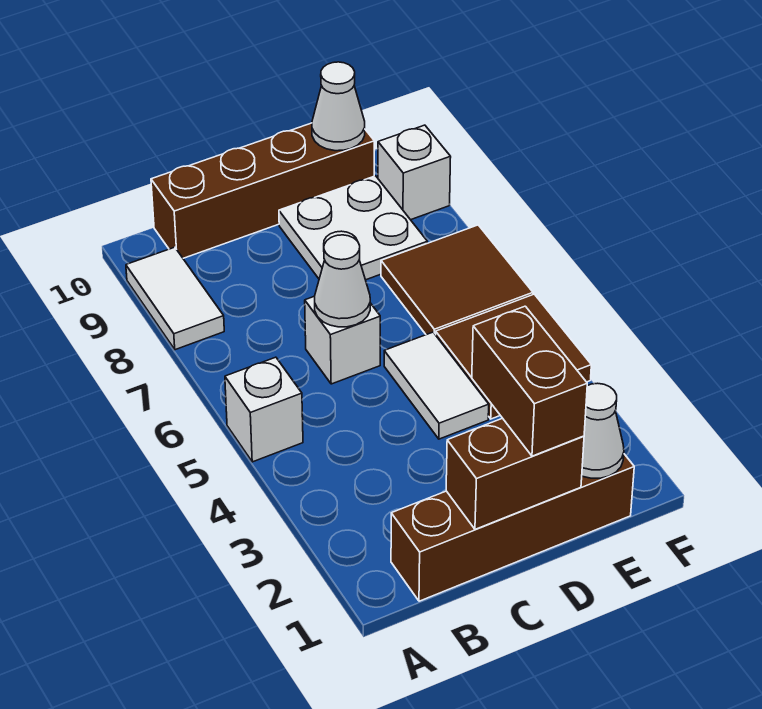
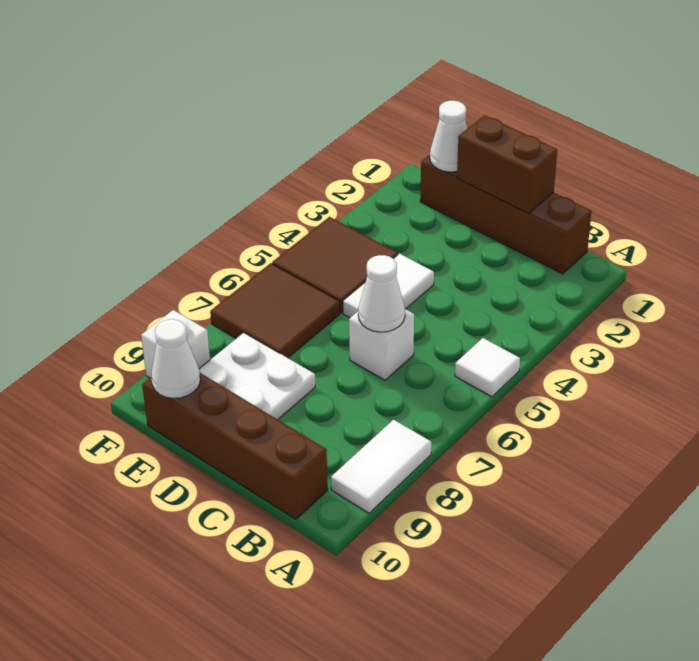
white 1x1 brick [225,357,303,462] -> white 1x1 tile [455,338,520,397]
brown 1x2 brick [472,306,587,456] -> none

